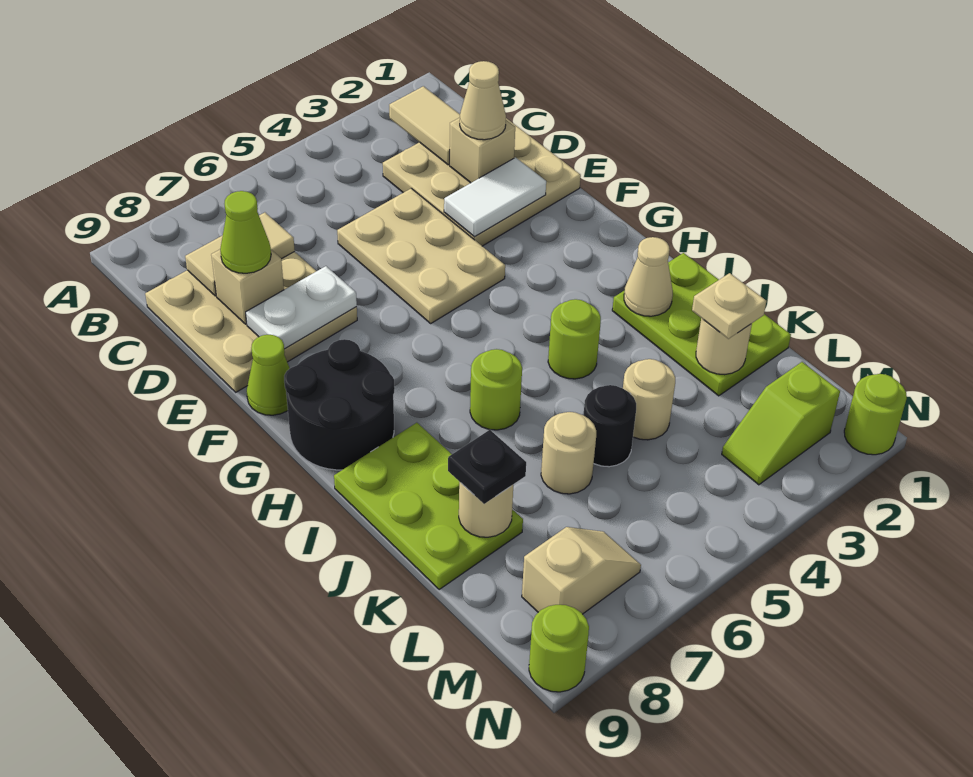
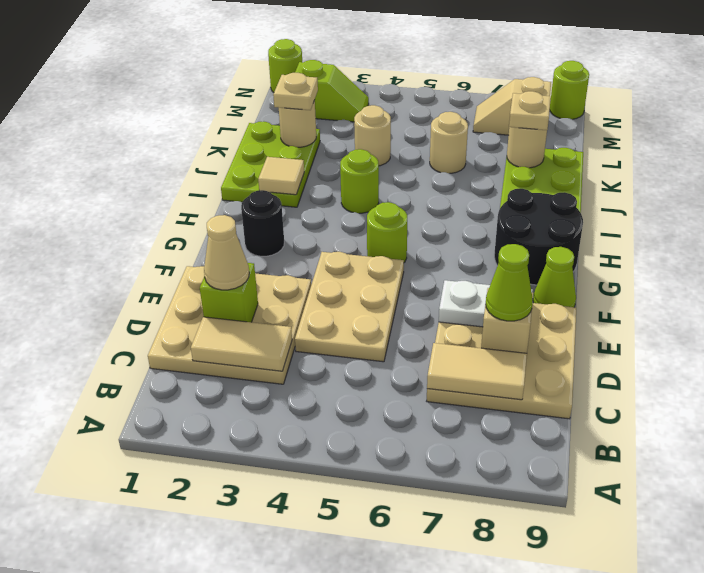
tan 1x2 tile [389,86,460,165] -> tan 1x2 tile turned to [191,317,292,371]
tan 1x1 brick [450,118,515,183] -> lime 1x1 brick [200,263,258,322]
white 1x2 tile [444,157,546,237] -> none
tan 1x1 cone [624,237,673,316] -> tan 1x1 tile [258,157,304,195]
lime 1x1 round brick [470,349,522,430] -> lime 1x1 round brick moved to [367,202,407,263]
black 1x1 round brick [584,385,636,467] -> black 1x1 round brick moved to [241,190,284,256]
black 1x1 plate [448,430,526,504] -> tan 1x1 plate [509,91,551,130]

